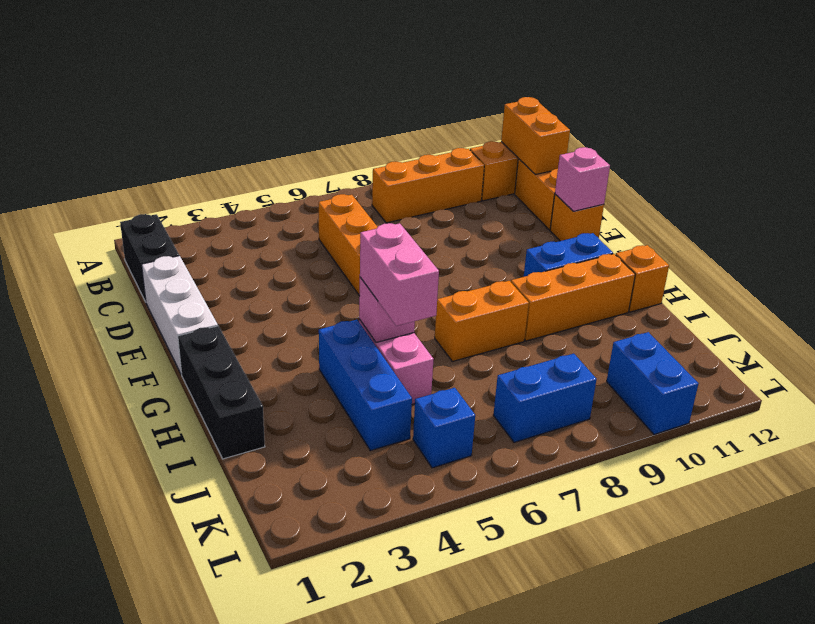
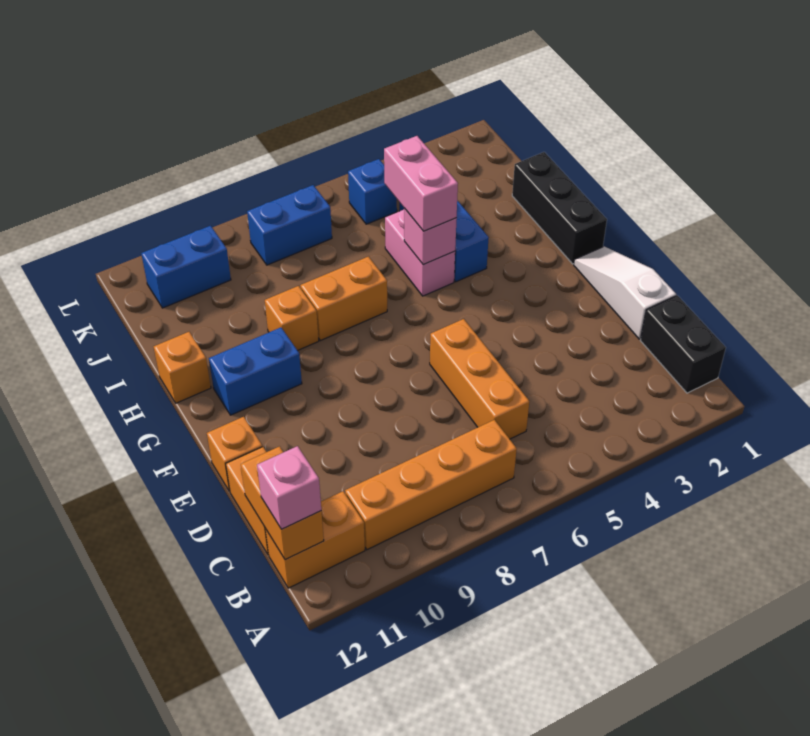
orange 1x3 brick [372,148,484,223] -> orange 1x4 brick [345,420,517,550]
white 1x3 brick [142,256,218,375] -> white 1x3 slope [574,246,676,339]
pink 1x1 brick [555,147,610,211] -> pink 1x1 brick moved to [257,446,321,529]
orange 1x3 brick [511,254,635,341] -> orange 1x1 brick [265,286,319,351]
blue 1x2 brick [607,332,699,434] -> blue 1x2 brick turned to [141,226,231,308]

